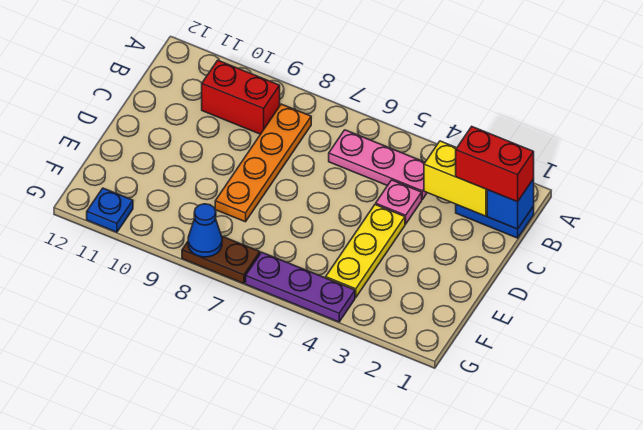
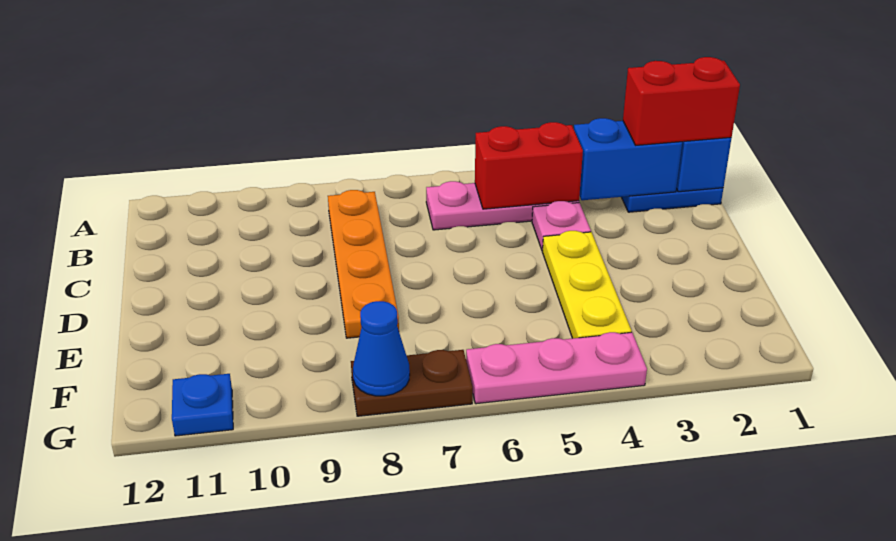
yellow 1x2 brick [424,141,487,216] -> blue 1x2 brick [574,118,682,200]
red 1x2 brick [202,60,280,134] -> red 1x2 brick moved to [475,122,583,209]
purple 1x3 plate [246,252,355,322] -> pink 1x3 plate [466,332,647,404]

